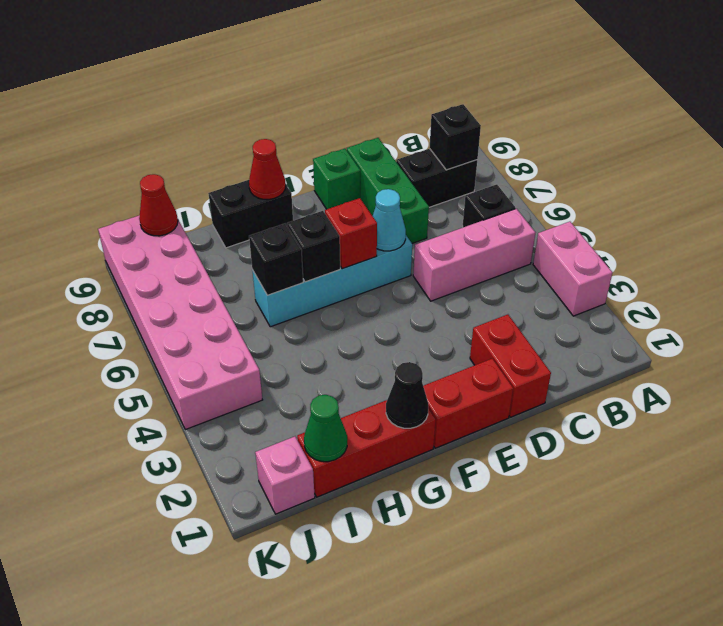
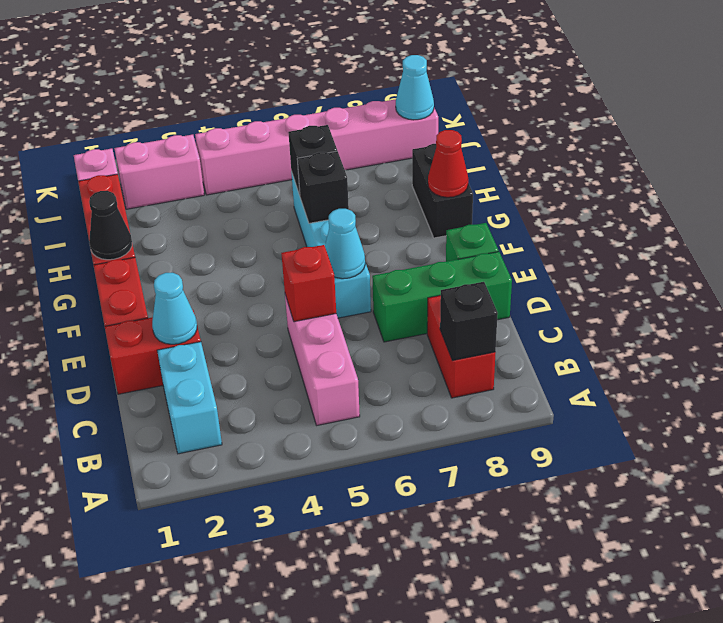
pink 1x2 brick [533,222,612,316] -> pink 1x2 brick moved to [114,135,204,209]
none -> cyan 1x2 brick [157,342,222,454]
black 1x1 brick [463,184,515,227] -> none
black 1x2 brick [396,149,477,207] -> red 1x2 brick [427,295,496,398]
none -> cyan 1x1 cone [152,273,197,344]
red 1x1 brick [325,198,377,269] -> red 1x1 brick moved to [281,245,336,322]
green 1x1 cone [304,395,347,462] -> none
pink 2x6 brick [98,215,262,430] -> pink 1x6 brick [195,99,438,195]
red 1x1 cone [139,174,178,236] -> cyan 1x1 cone [396,55,434,120]

